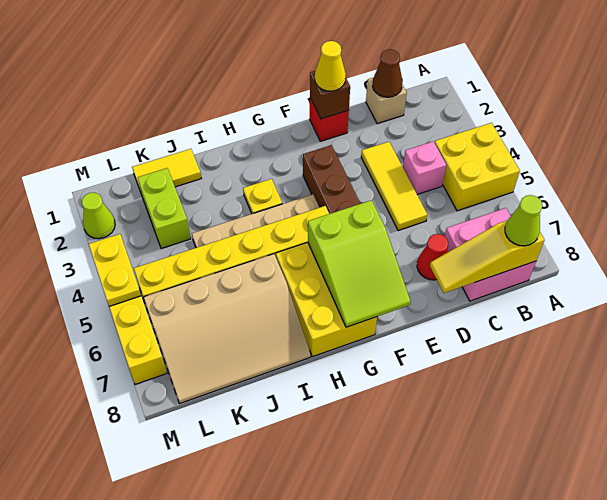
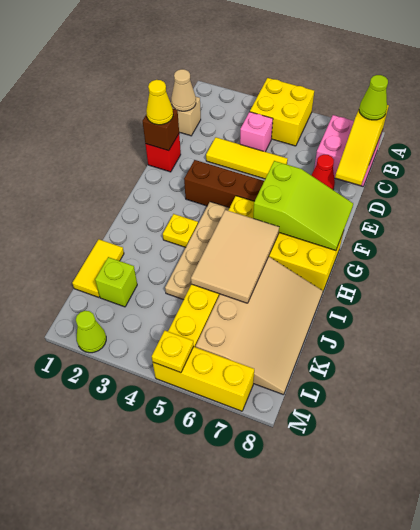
brown 1x1 cone [372,49,402,97] -> tan 1x1 cone [171,69,196,111]
none -> tan 2x3 tile [191,210,279,303]
lime 1x2 brick [138,168,191,249] -> lime 1x1 brick [95,257,137,307]
yellow 1x2 plate [89,234,141,306] -> yellow 1x1 plate [152,331,194,373]

